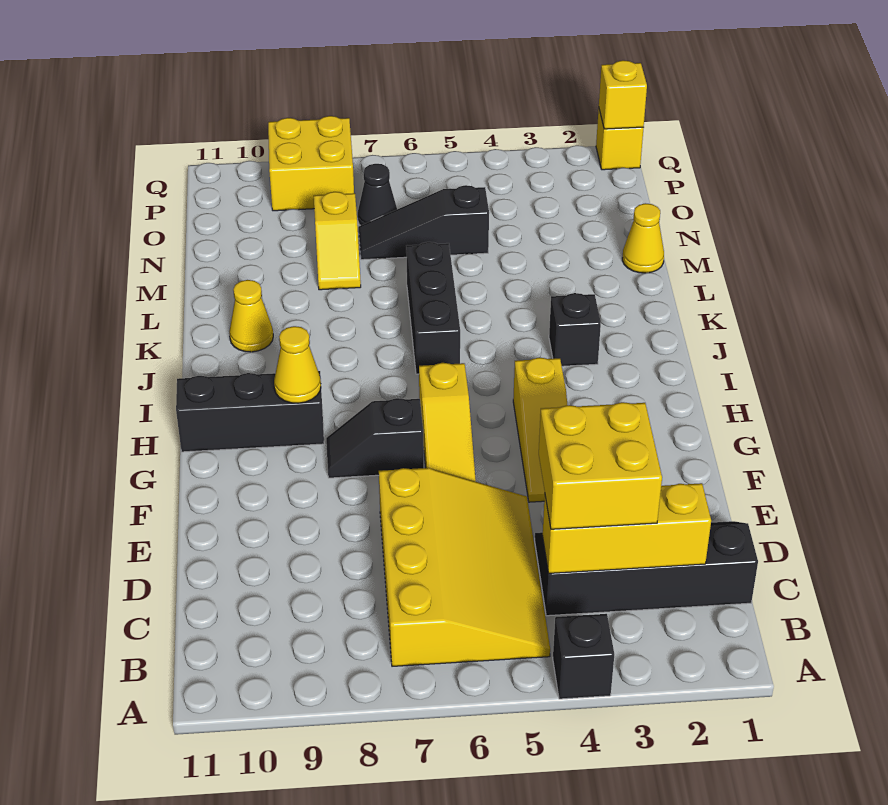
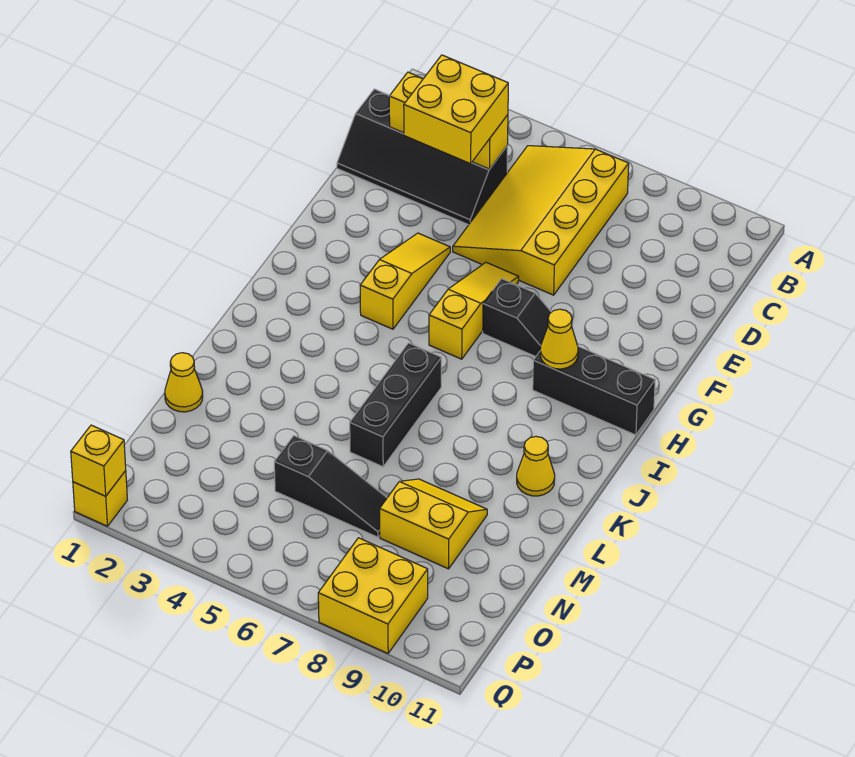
black 1x1 brick [553,614,614,699] -> none
black 1x1 brick [549,293,601,366] -> none
yellow 1x2 slope [314,192,361,290] -> yellow 2x2 slope [380,479,487,569]
black 1x1 cone [357,164,397,226] -> none

